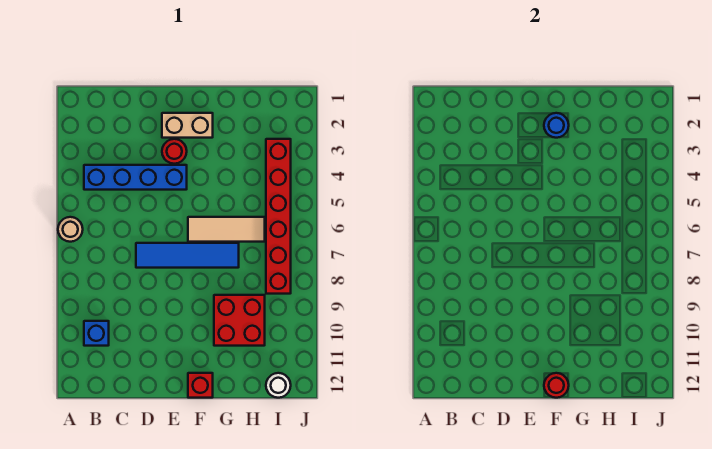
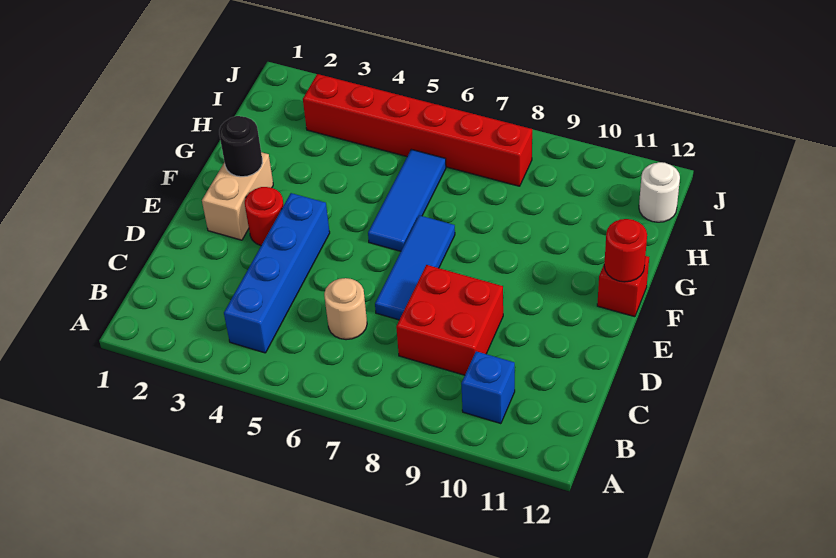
tan 1x1 round brick [58,217,83,242] -> tan 1x1 round brick moved to [324,278,367,340]
blue 1x4 tile [136,243,239,268] -> blue 1x3 tile [375,215,455,320]
blue 1x1 round brick [544,113,569,138] -> black 1x1 round brick [219,116,262,177]
tan 1x3 tile [188,217,265,242] -> blue 1x3 tile [368,149,446,251]
red 2x2 brick [214,295,265,346] -> red 2x2 brick moved to [396,265,503,375]

